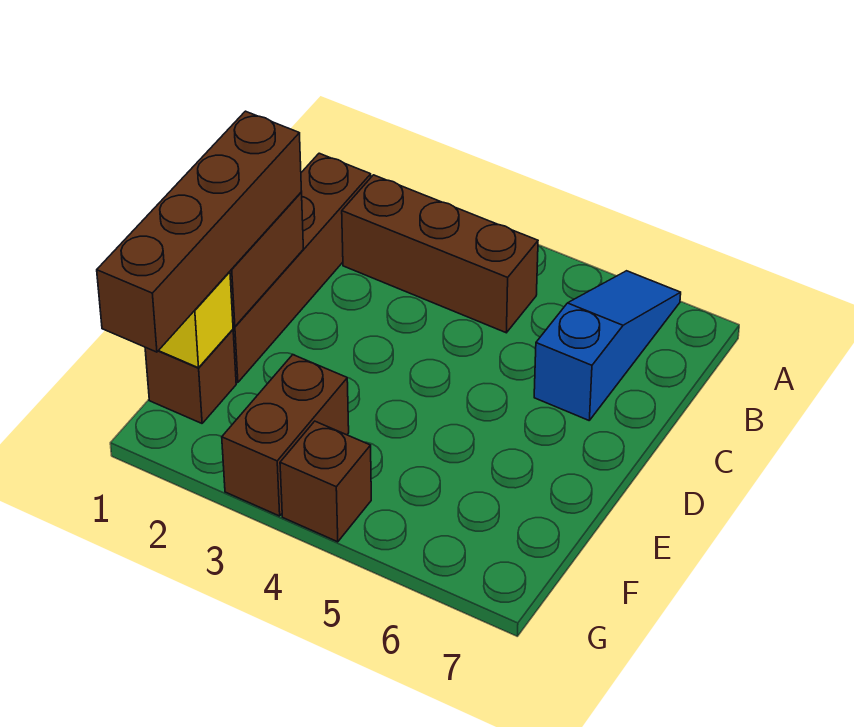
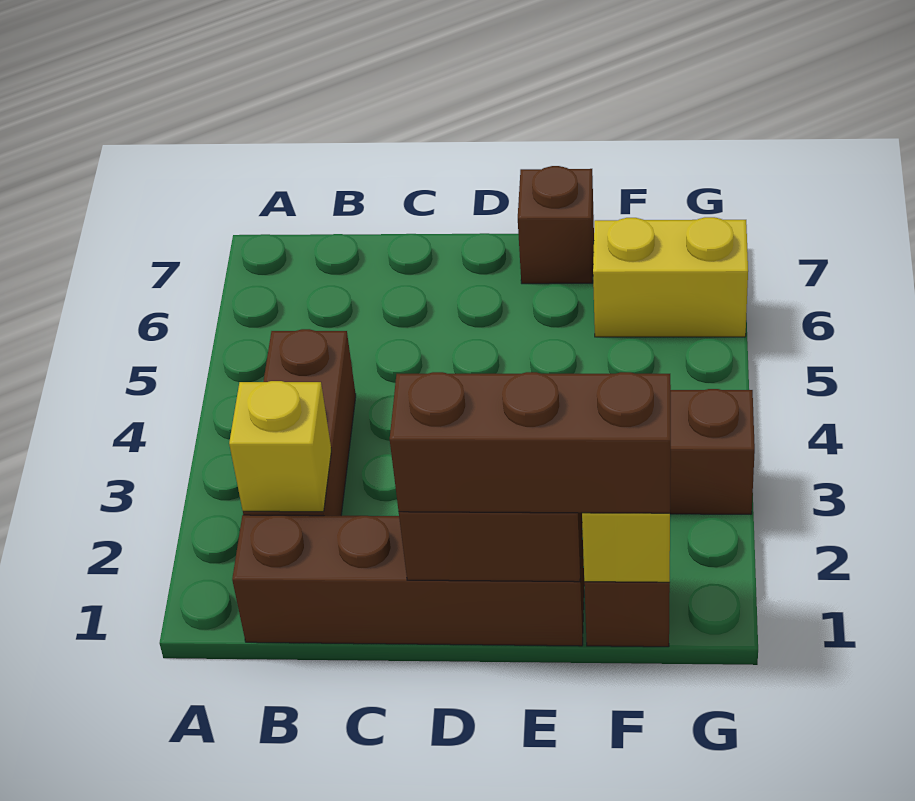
blue 1x3 slope [534,271,681,420] -> none
none -> yellow 1x1 brick [229,381,331,512]
brown 1x4 brick [97,111,302,352] -> brown 1x3 brick [390,372,671,513]
none -> yellow 1x2 brick [593,217,748,337]
brown 1x1 brick [280,421,371,542] -> brown 1x1 brick moved to [518,166,594,284]

